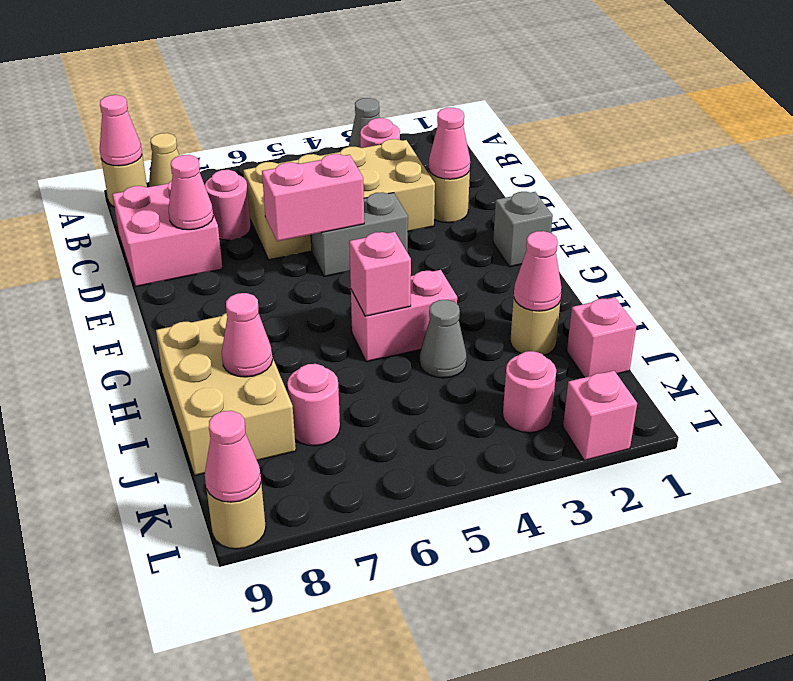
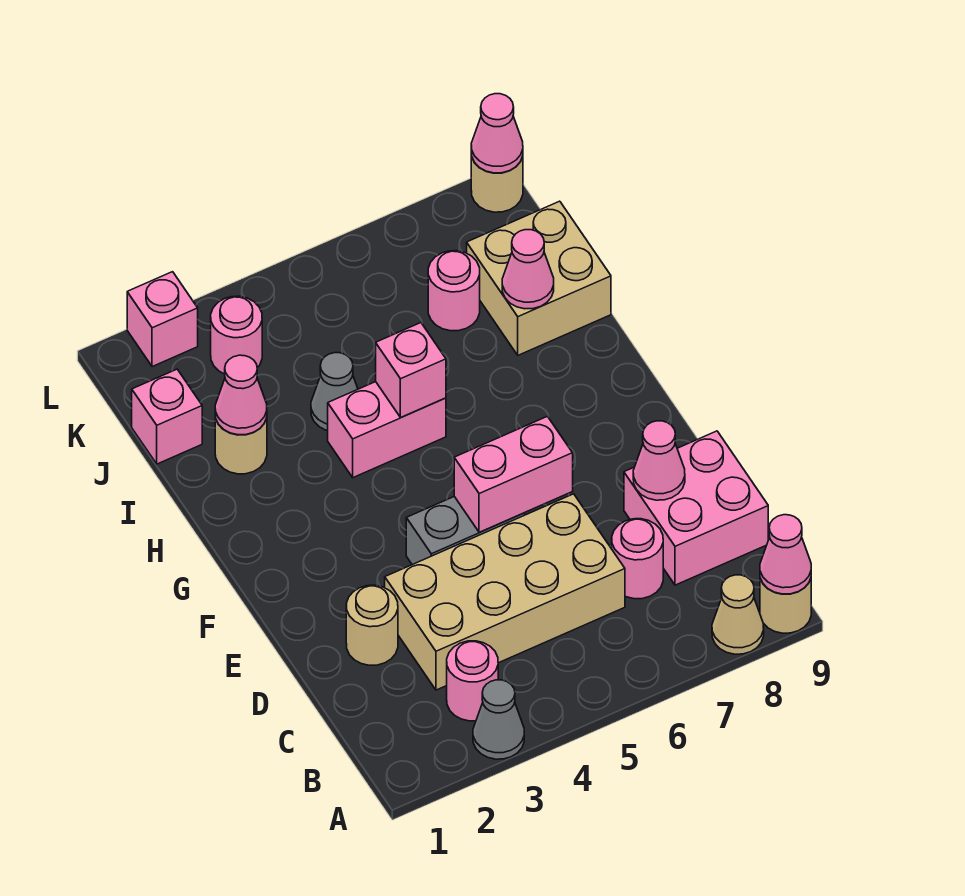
pink 1x1 cone [428,108,470,179] -> none
grey 1x1 brick [493,192,553,267] -> none
tan 2x3 brick [156,313,296,476] -> tan 2x2 brick [467,201,611,355]

